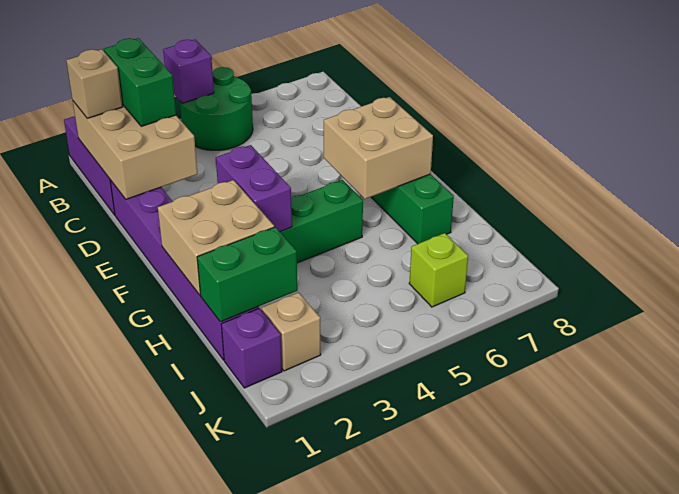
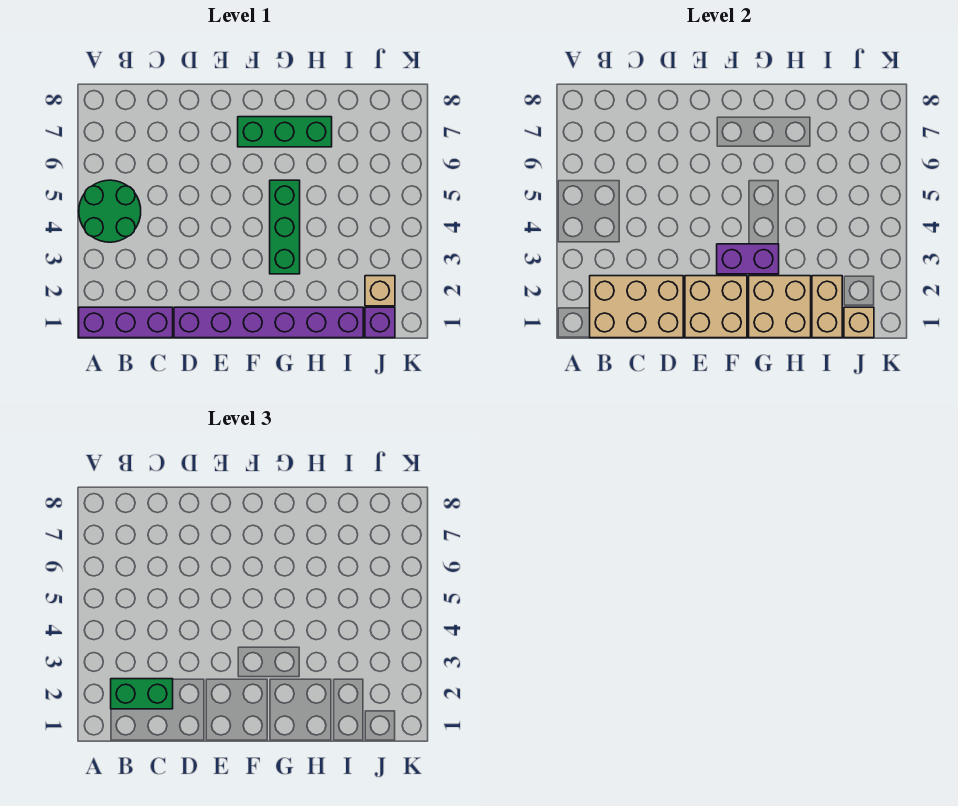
purple 1x1 brick [163,40,214,103] -> none
tan 1x1 brick [66,49,123,118] -> tan 1x1 brick moved to [844,307,874,338]
tan 2x2 brick [324,97,433,199] -> tan 2x2 brick moved to [685,276,747,338]
green 1x2 brick [197,227,298,322] -> tan 1x2 brick [812,276,842,338]
lime 1x1 brick [409,233,468,307] -> none

